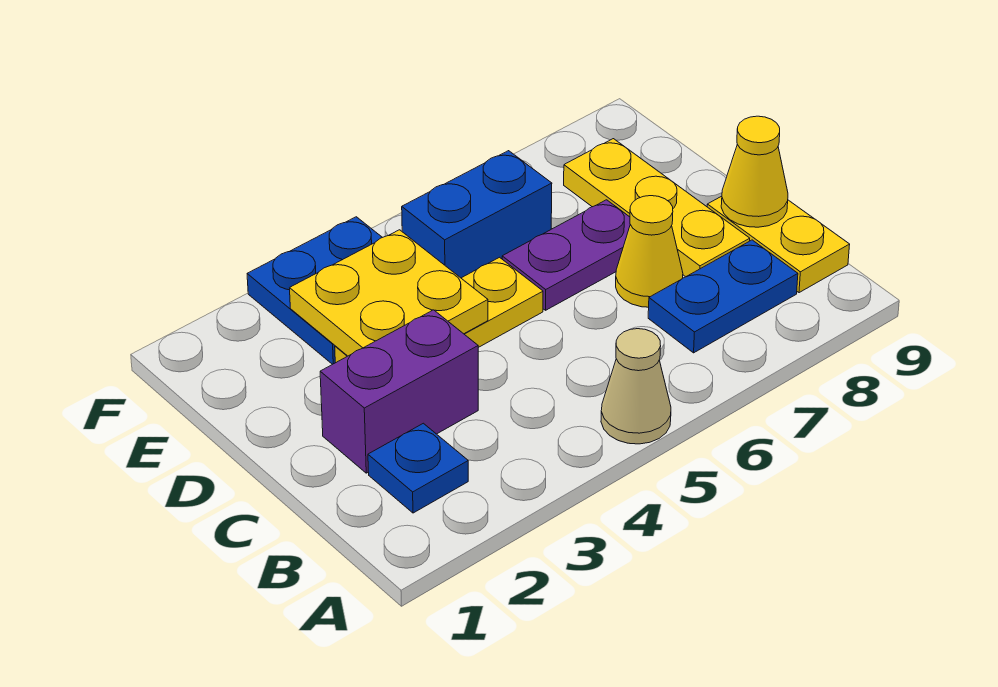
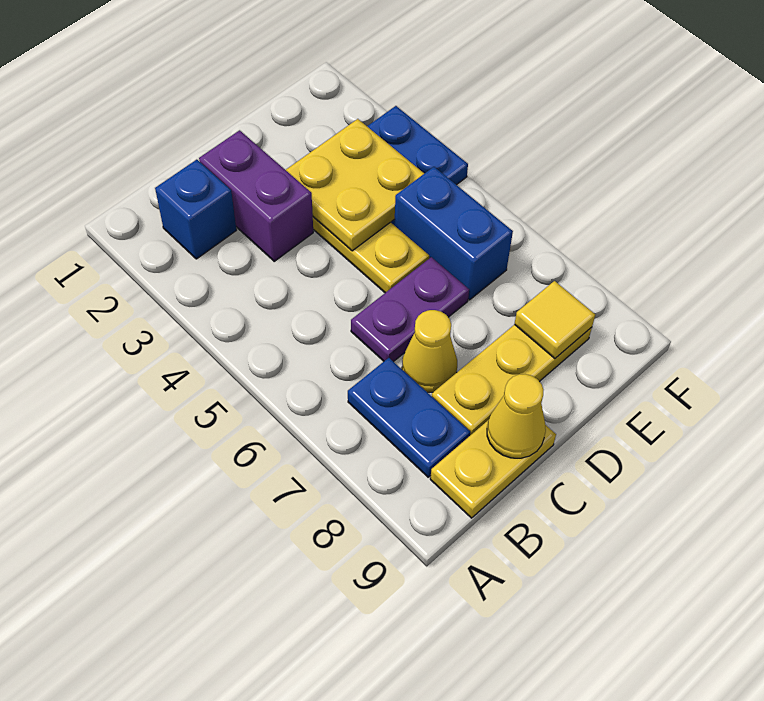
tan 1x1 cone [601,329,671,444] -> none
blue 1x1 plate [368,423,468,513] -> blue 1x1 brick [155,160,236,259]
purple 1x2 plate [502,200,630,310] -> purple 1x2 plate turned to [351,257,469,362]
none -> yellow 1x1 tile [515,281,595,359]

